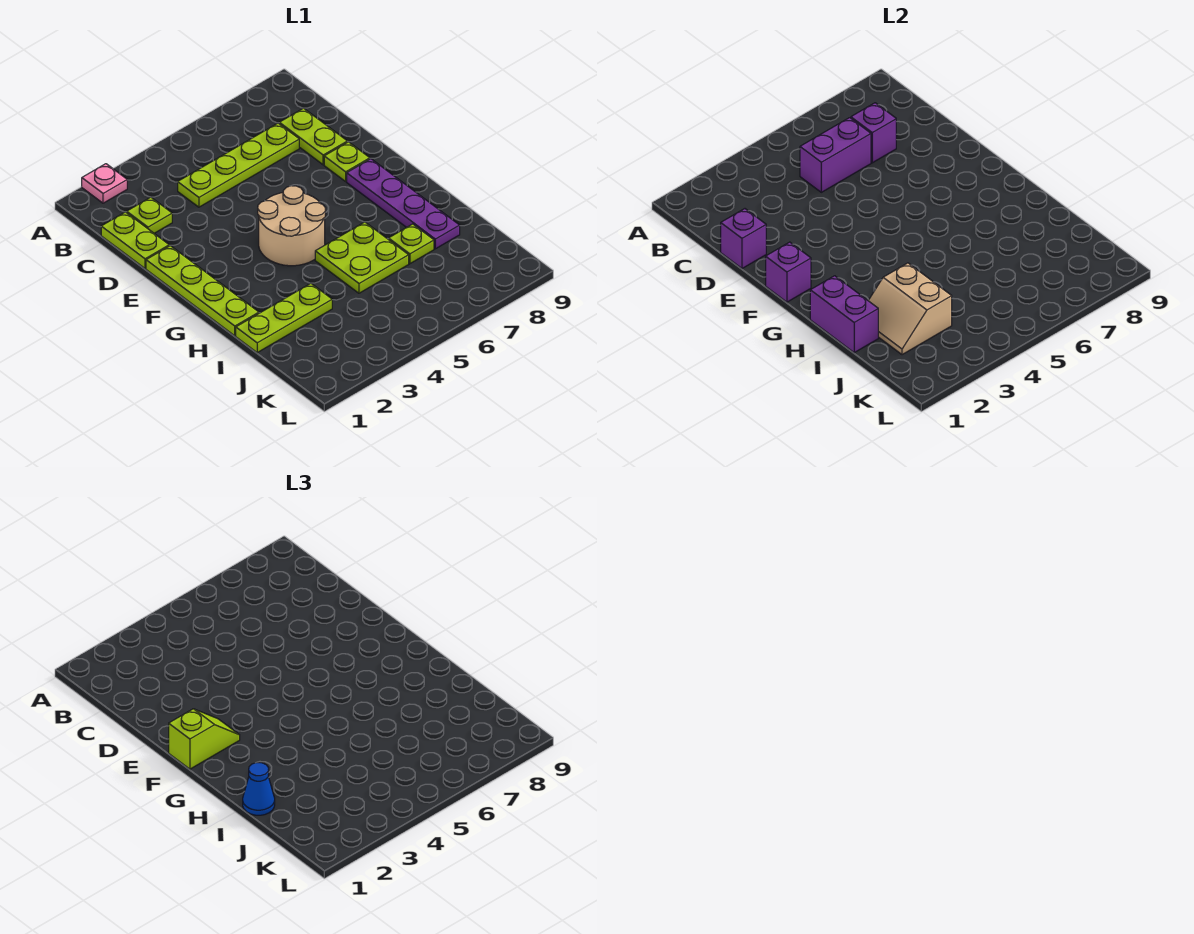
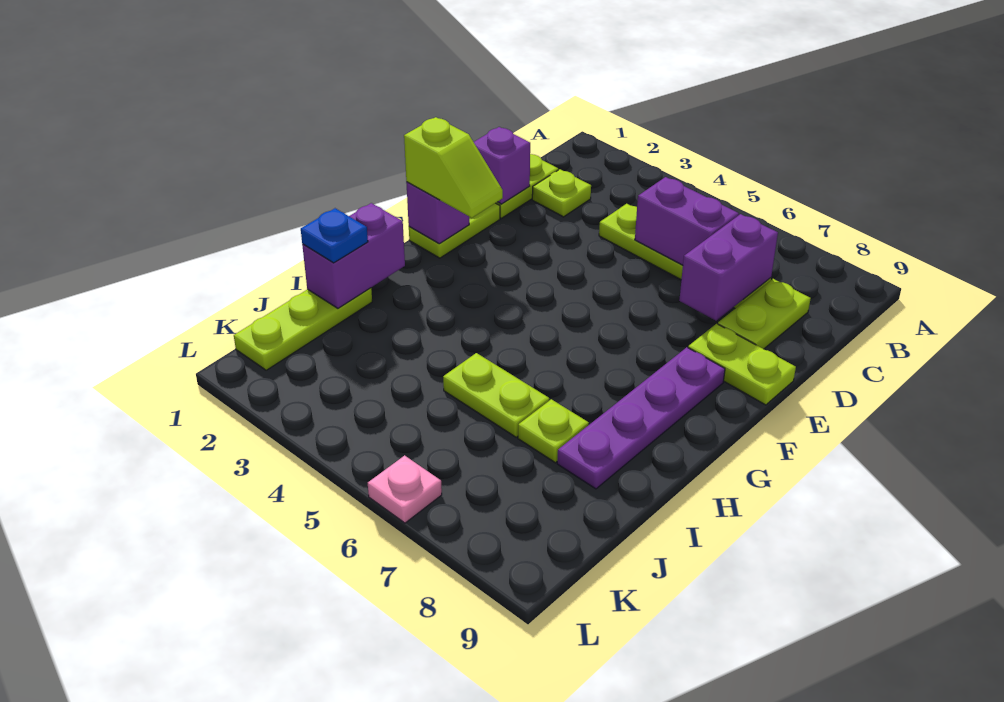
pink 1x1 plate [82,164,127,203] -> pink 1x1 plate moved to [368,455,442,523]
purple 1x1 brick [851,103,896,163] -> purple 1x2 brick [679,214,778,321]
lime 1x4 plate [146,246,259,336] -> lime 1x2 plate [409,203,500,258]
lime 1x1 plate [324,142,370,181] -> lime 1x2 plate [688,324,796,405]
tan 2x2 round brick [258,186,326,266] -> none
lime 2x2 plate [315,222,409,293] -> lime 1x2 plate [443,353,549,437]
lime 1x3 plate [236,283,332,353] -> lime 1x3 plate turned to [234,288,372,370]
blue 1x1 cone [243,763,275,815] -> blue 1x1 plate [301,208,368,263]
tan 2x2 slope [868,263,952,355] -> none

